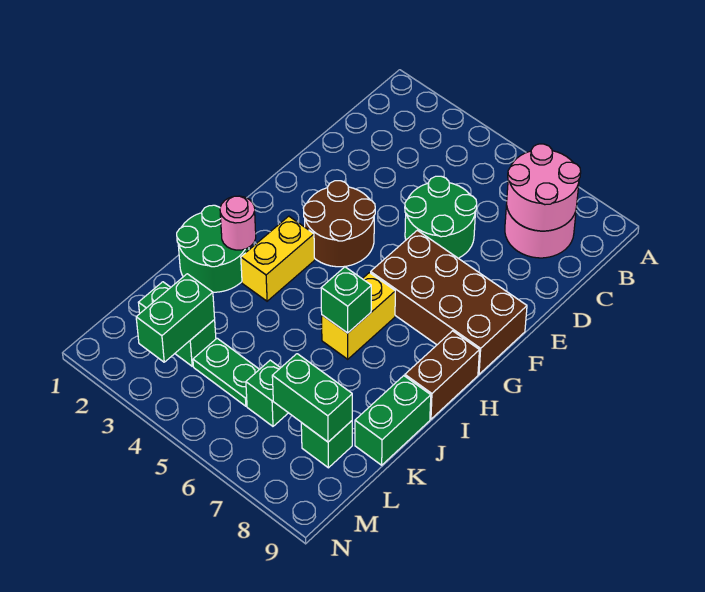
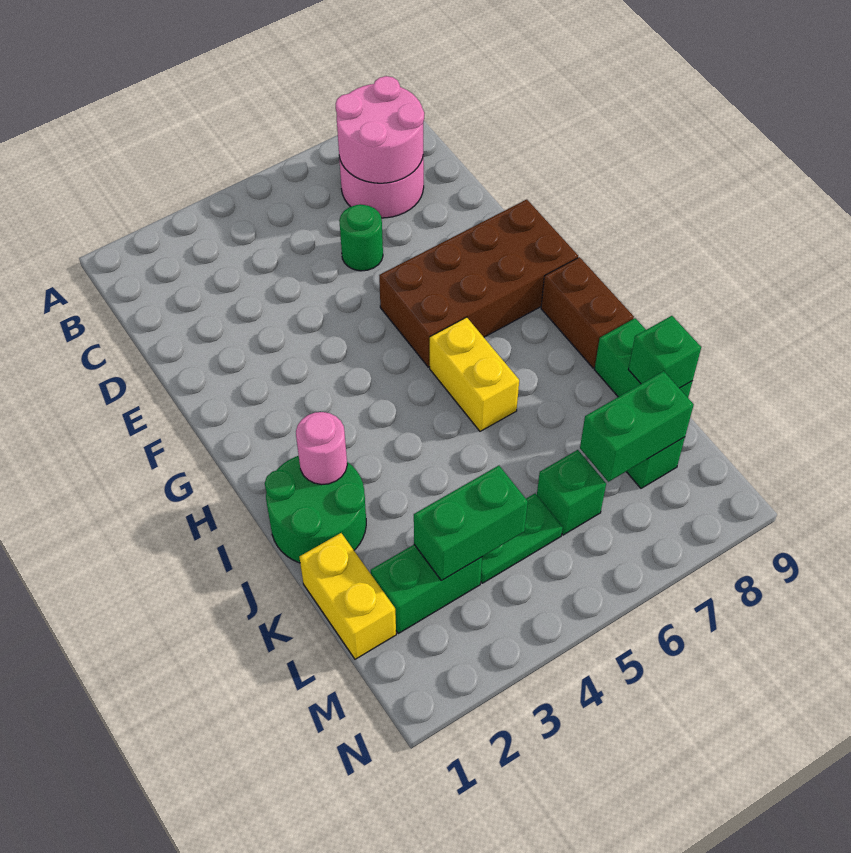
green 2x2 round brick [405,176,477,258] -> green 1x1 round brick [339,204,383,271]
brown 2x2 round brick [303,181,375,267] -> none
yellow 1x2 brick [241,216,315,301] -> yellow 1x2 brick moved to [299,533,396,659]
green 1x1 brick [321,267,371,333] -> green 1x1 brick moved to [628,316,701,388]
green 1x2 brick [136,274,215,362] -> green 1x2 brick turned to [414,466,528,581]

